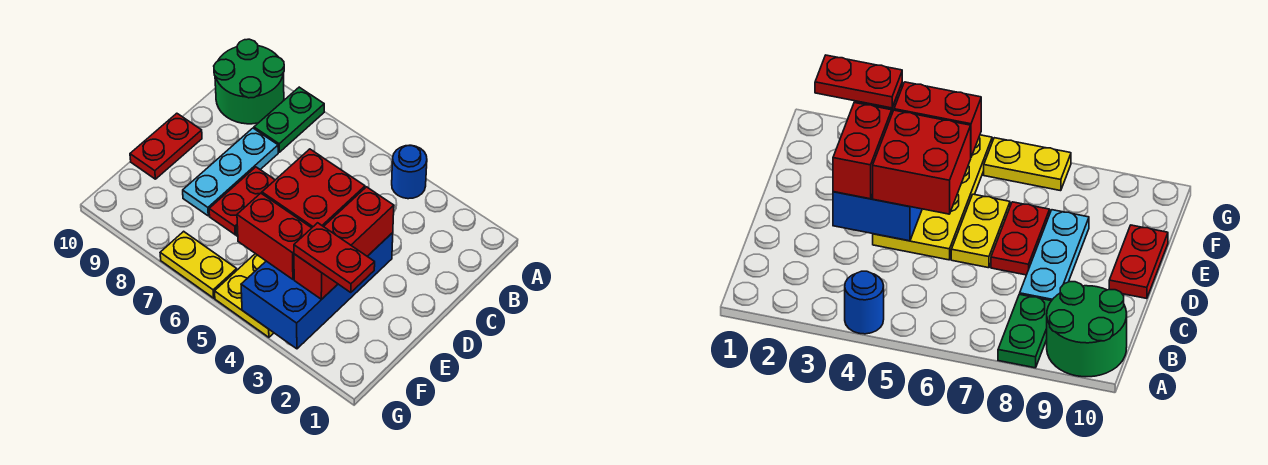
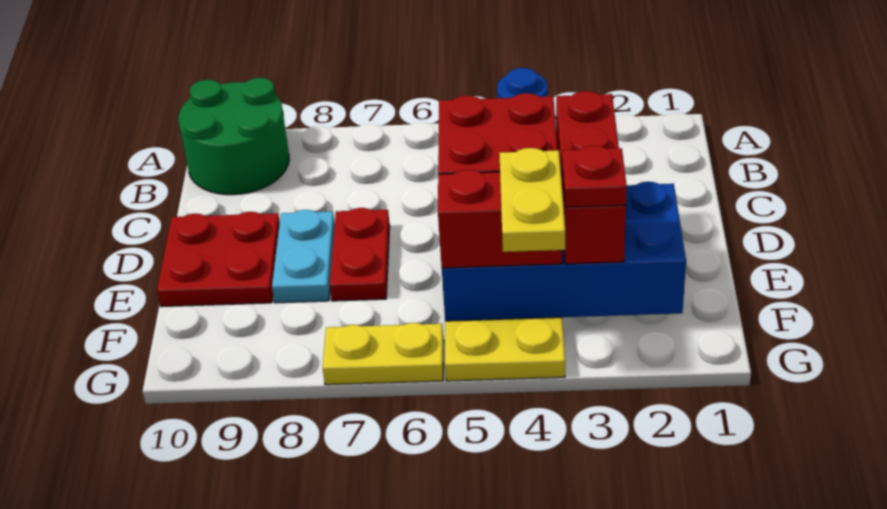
green 1x2 plate [254,87,324,152] -> none
cyan 1x3 plate [183,128,278,216] -> cyan 1x2 plate [272,210,335,303]
blue 2x4 brick [241,233,393,349] -> blue 2x4 brick turned to [442,182,686,321]
yellow 1x2 plate [951,194,1010,268] -> yellow 1x2 plate moved to [499,148,565,252]
red 1x2 plate [130,113,202,179] -> red 2x2 plate [157,212,280,307]
red 1x2 plate [294,223,375,292] -> red 1x1 plate [562,146,627,207]

